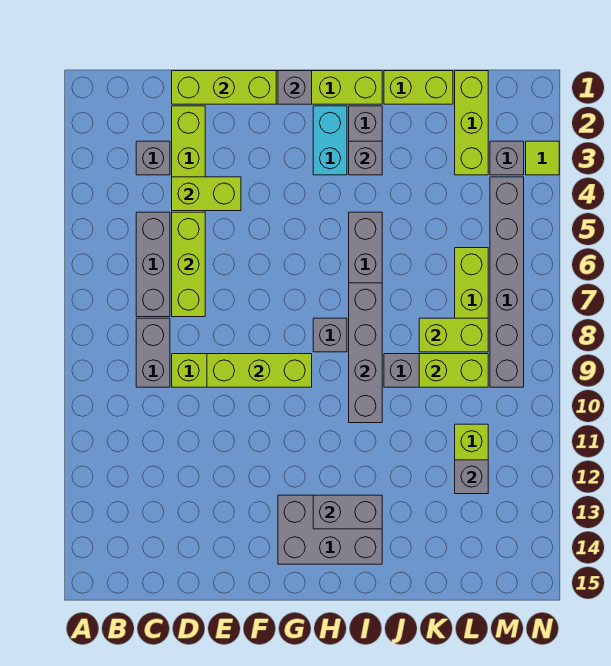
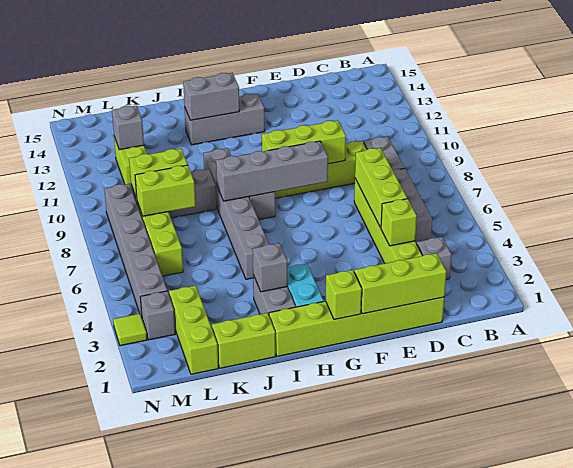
lime 1x2 brick [172,177,241,211] -> lime 1x1 brick [381,199,417,246]
grey 1x1 brick [278,71,312,104] -> lime 1x1 brick [326,270,362,320]
grey 2x3 brick [278,495,382,564] -> grey 1x3 brick [185,93,265,145]
grey 1x4 brick [349,283,382,423] -> grey 1x4 brick turned to [216,141,328,201]

